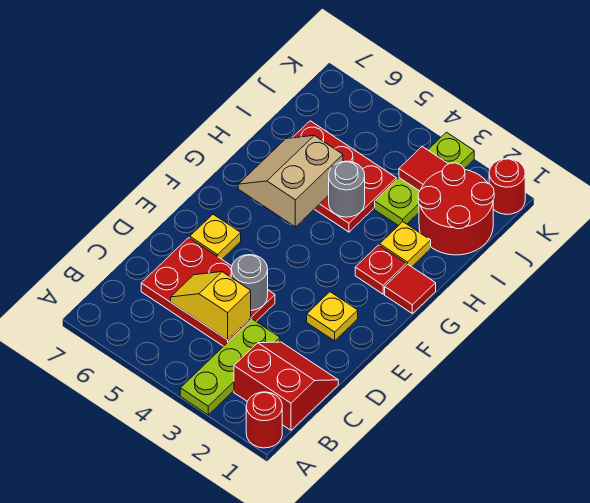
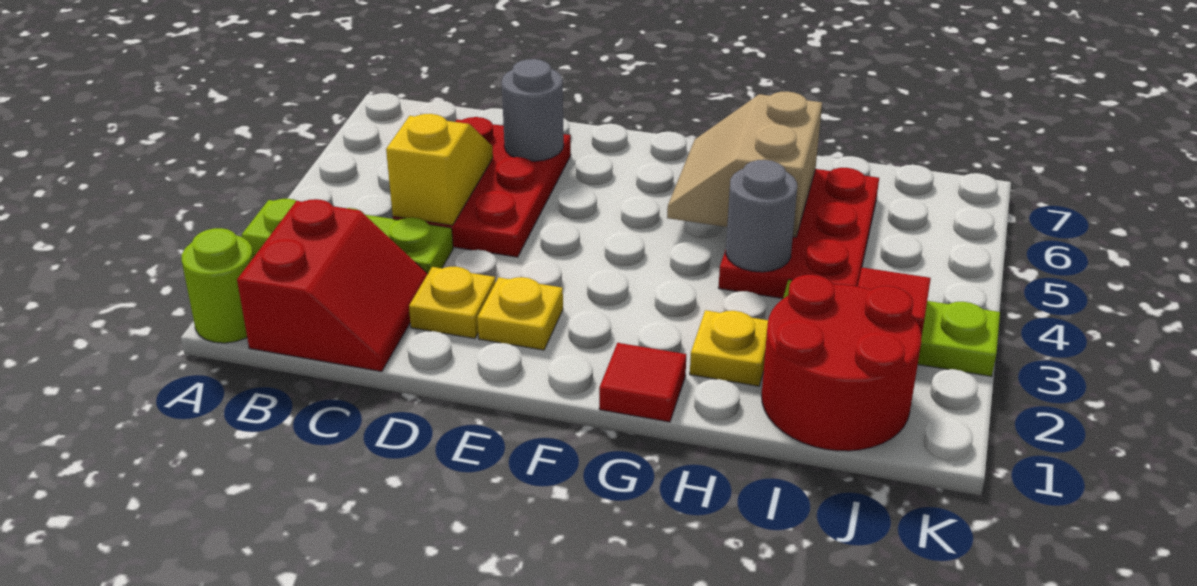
red 1x1 round brick [246,392,282,448] -> lime 1x1 round brick [182,228,253,343]
grey 1x1 round brick [231,255,268,310] -> grey 1x1 round brick moved to [502,59,564,161]
yellow 1x1 plate [190,214,241,259] -> yellow 1x1 plate moved to [409,267,495,338]
red 1x1 plate [355,245,406,294] -> none
tan 2x2 slope [238,136,343,227] -> tan 2x2 slope turned to [667,92,822,237]
red 1x1 round brick [489,158,525,214] -> none

